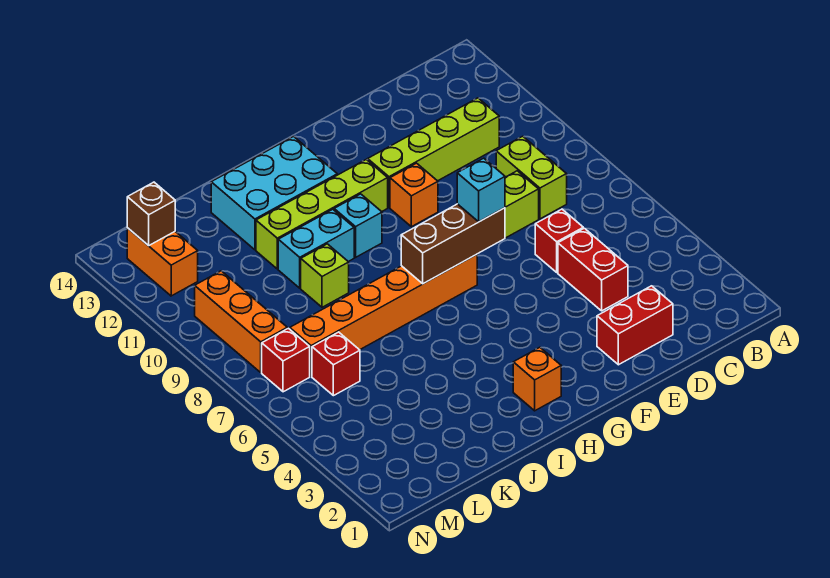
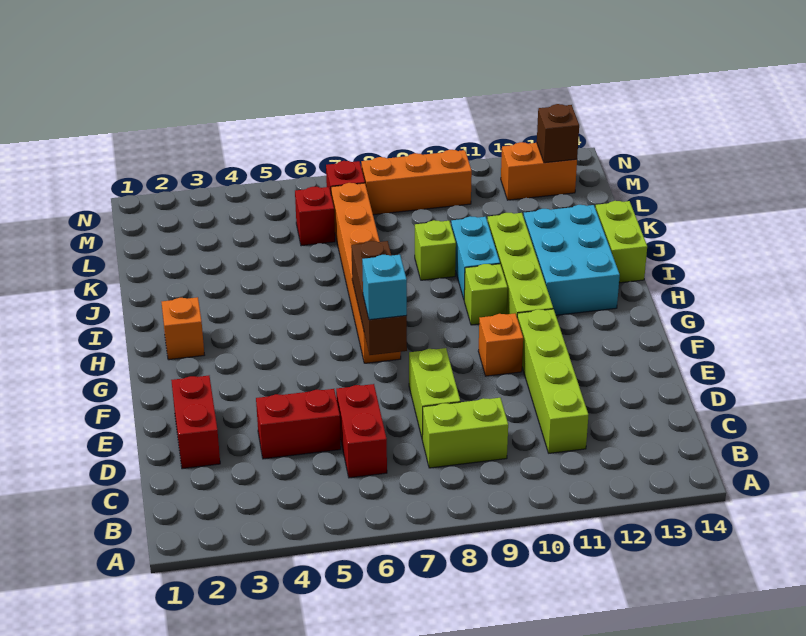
red 1x1 brick [535,209,583,272] -> red 1x2 brick [336,384,387,478]
cyan 1x1 brick [334,194,382,257] -> lime 1x1 brick [464,264,508,325]
none -> lime 1x2 brick [595,201,647,283]

